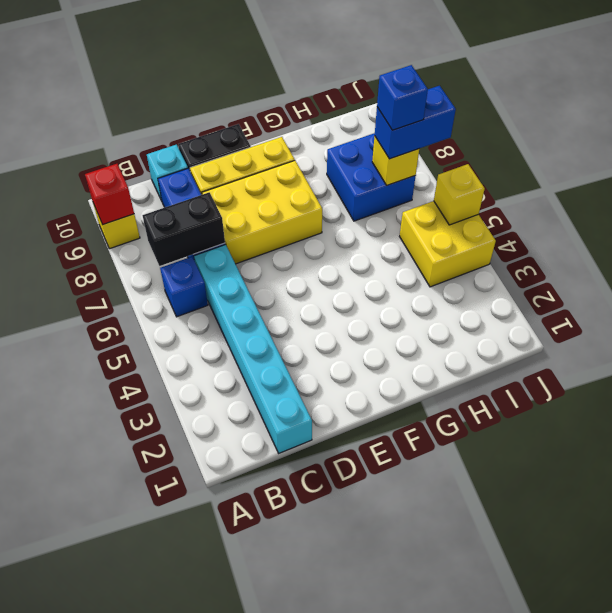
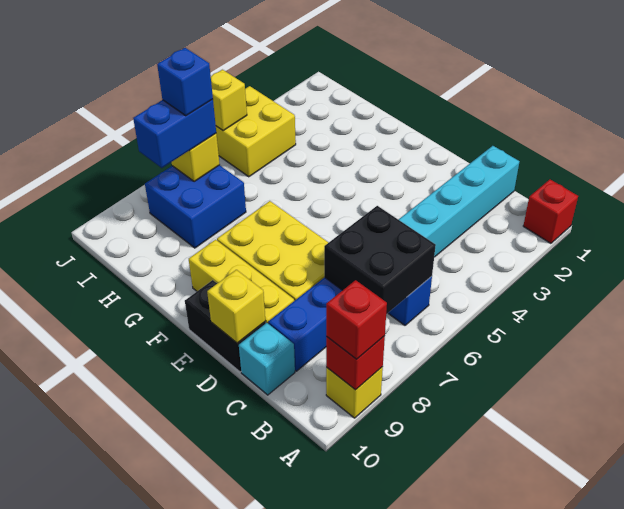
none -> red 1x1 brick [523,179,578,243]
none -> red 1x1 brick [326,280,387,359]
black 1x2 brick [142,192,225,266] -> black 2x2 brick [324,206,436,314]
none -> yellow 1x1 brick [207,270,265,343]
blue 1x2 brick [375,86,456,159] -> blue 1x2 brick turned to [133,99,216,168]

